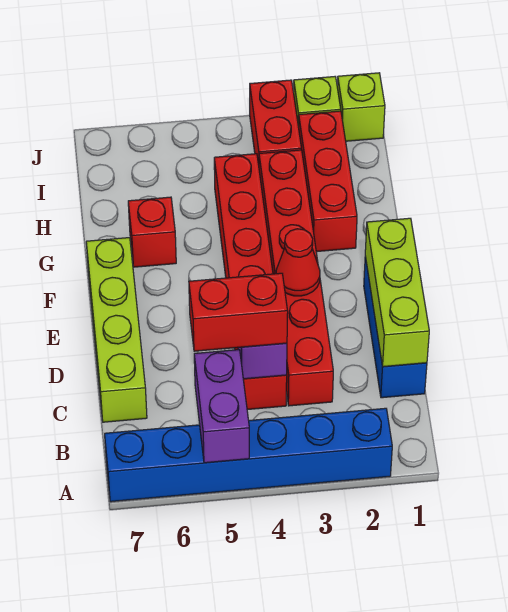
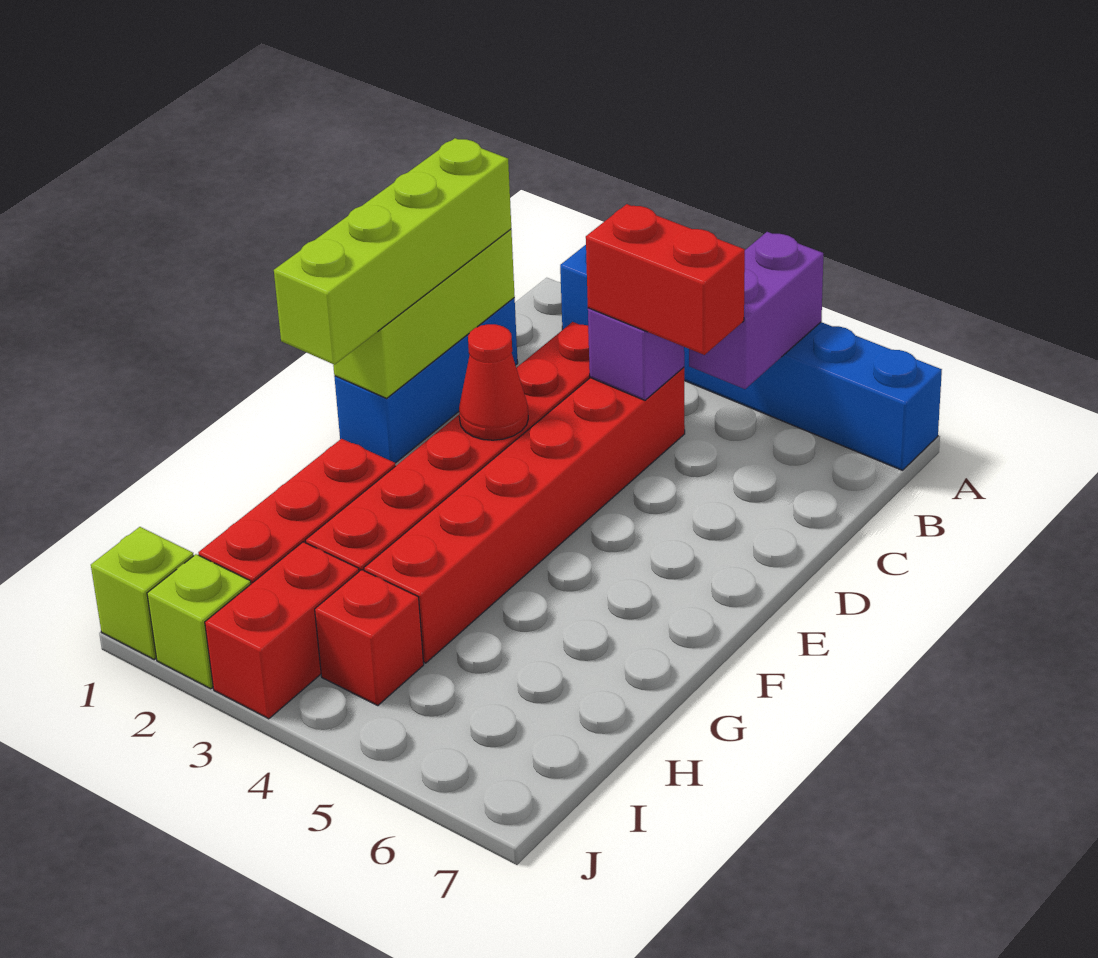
lime 1x4 brick [86,238,147,422] -> lime 1x4 brick moved to [274,138,511,365]
red 1x1 brick [128,197,176,267] -> red 1x1 brick moved to [315,570,424,706]

